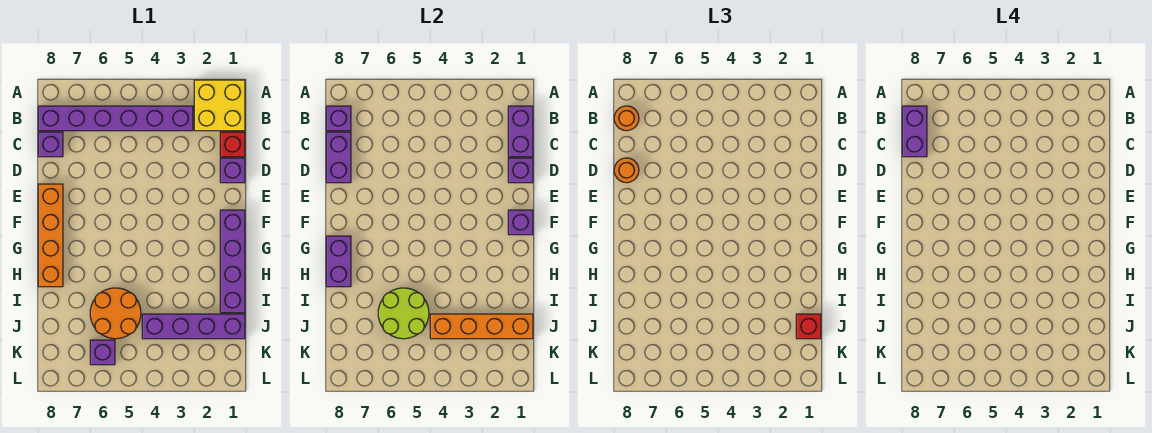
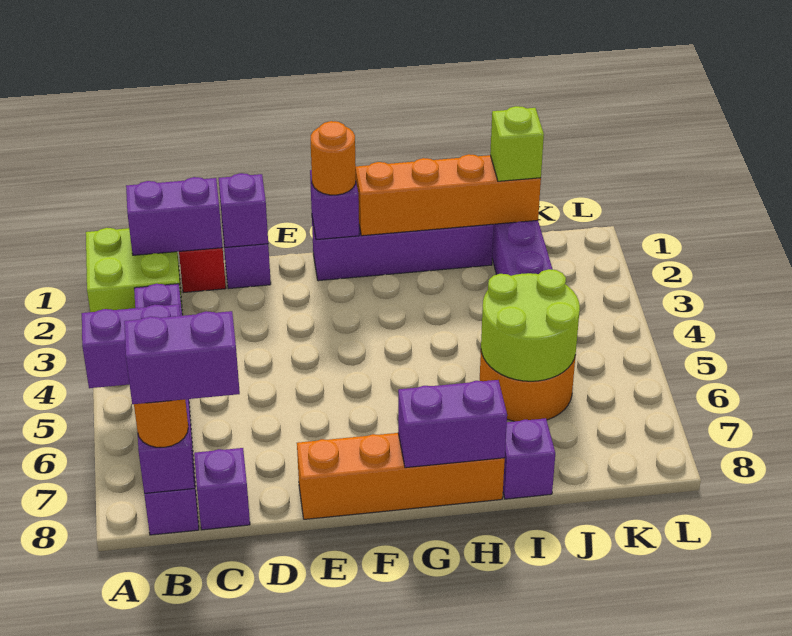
yellow 2x2 brick [194,80,245,131] -> lime 2x2 brick [86,228,183,315]
purple 1x2 brick [326,132,351,183] -> purple 1x2 brick moved to [82,304,180,388]
orange 1x1 round brick [614,158,639,183] -> orange 1x1 round brick moved to [310,121,356,195]
orange 1x4 brick [430,314,533,339] -> orange 1x4 brick turned to [356,154,541,236]
red 1x1 brick [796,314,821,339] -> lime 1x1 brick [490,106,544,181]
purple 1x1 brick [90,340,115,365] -> purple 1x1 brick moved to [503,418,555,499]

